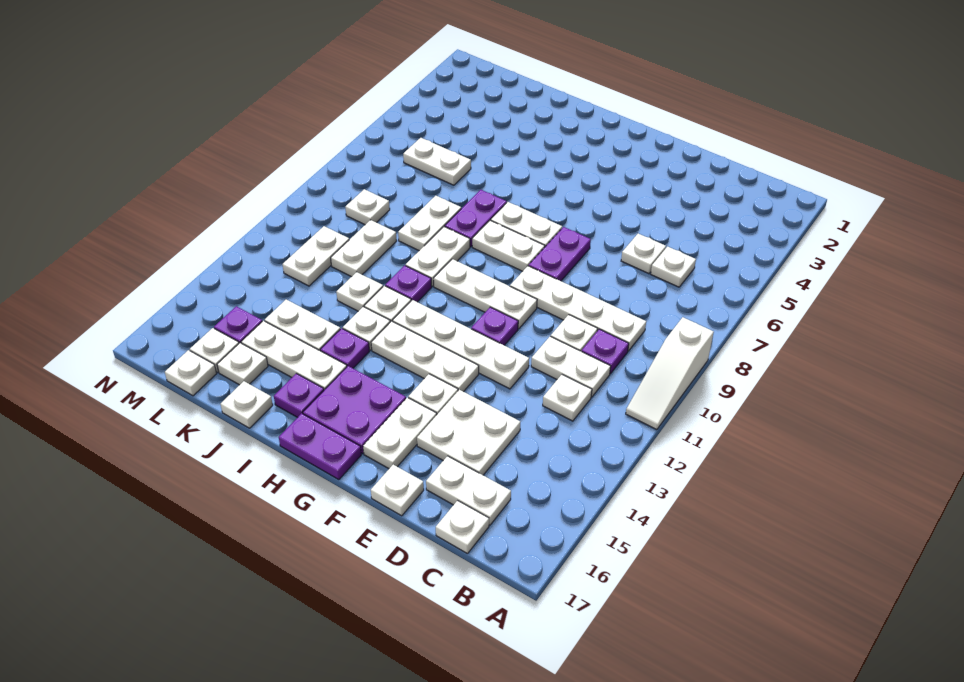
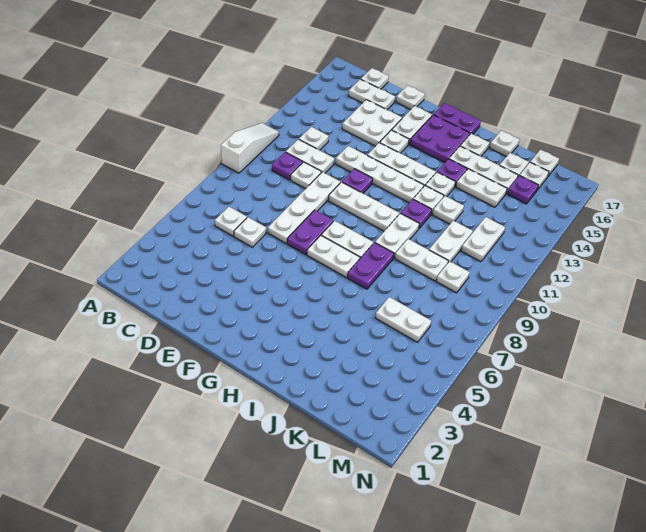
white 1x4 plate [510,266,646,351] -> white 1x4 plate turned to [268,172,340,243]
purple 1x1 plate [274,373,324,417] -> white 1x1 plate [461,134,489,156]
white 1x2 plate [398,196,461,251] -> white 1x2 plate turned to [395,239,448,281]

